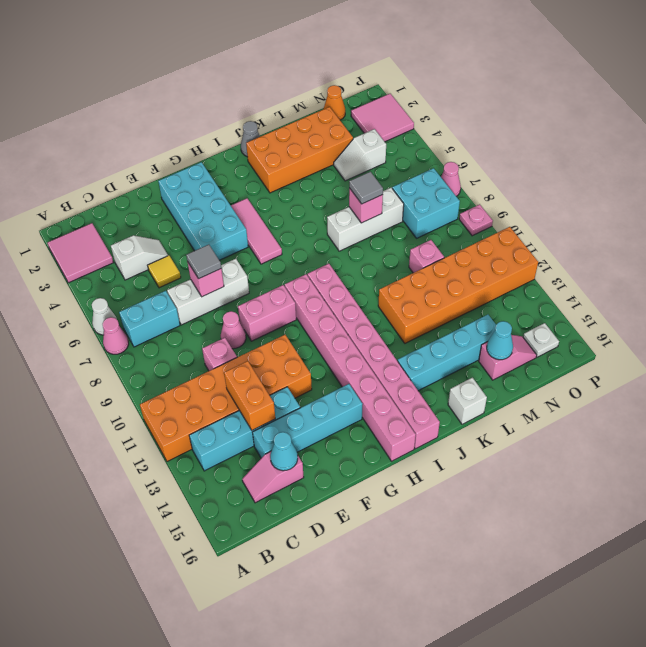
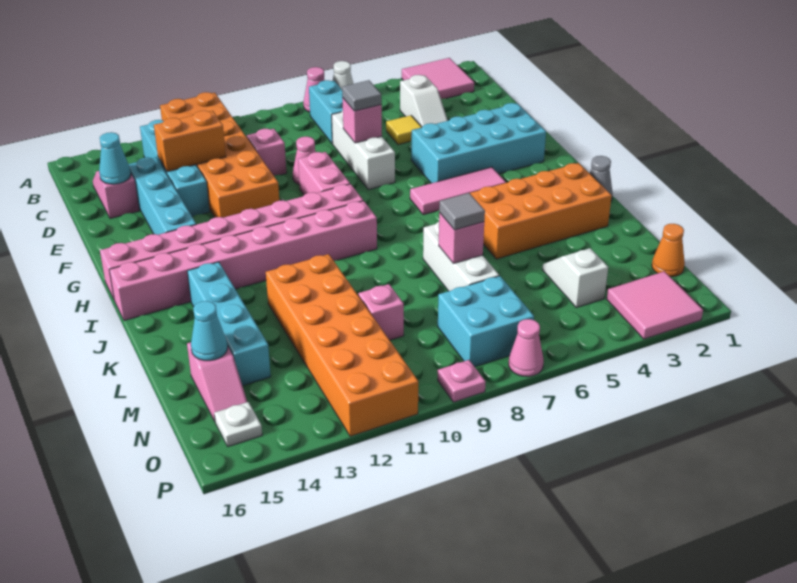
orange 2x4 brick [246,107,353,193] -> orange 2x4 brick turned to [470,163,612,259]
white 1x1 brick [448,378,487,424] -> none

